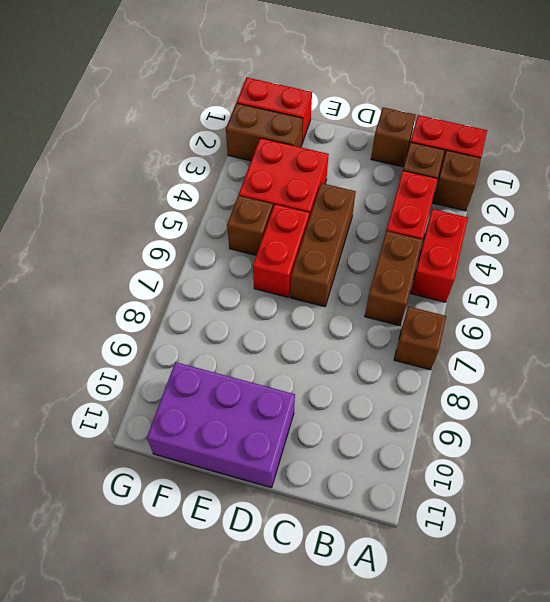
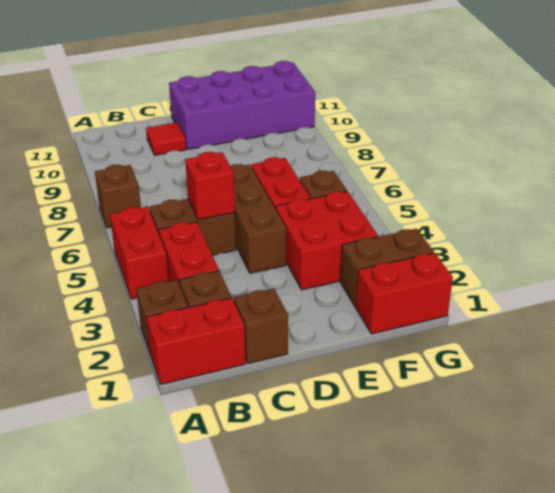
brown 1x2 brick [365,231,422,326] -> brown 1x2 brick turned to [149,199,236,255]
none -> red 1x1 brick [185,152,235,220]
none -> red 1x1 tile [146,122,186,155]
purple 2x3 brick [147,362,295,488] -> purple 2x4 brick [169,61,315,149]

